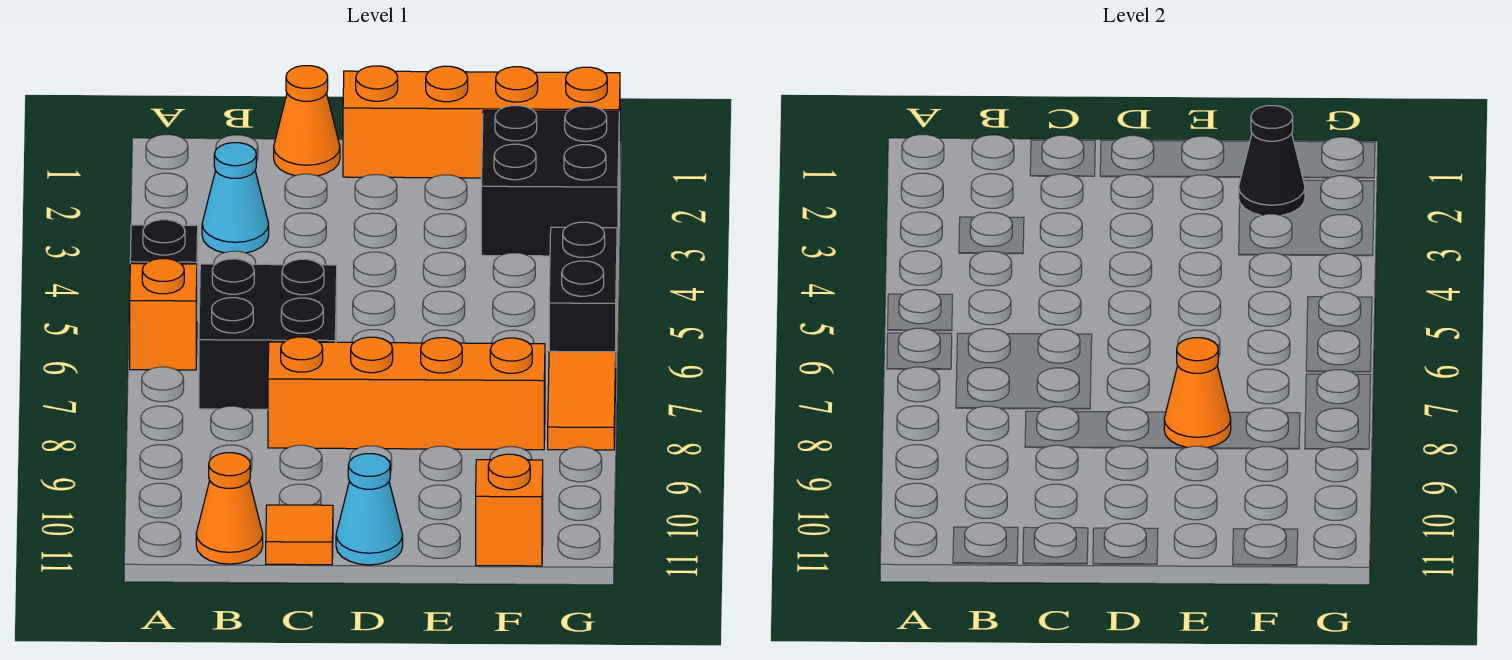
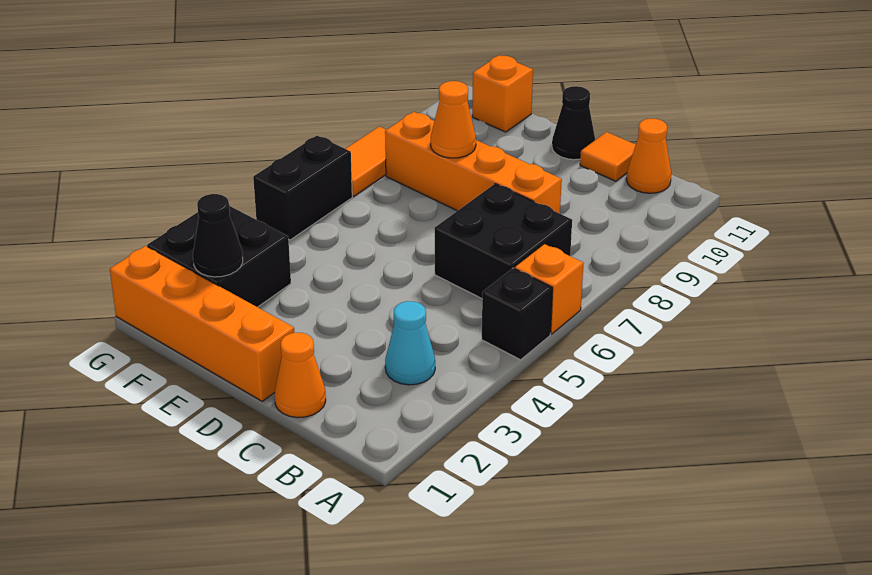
cyan 1x1 cone [336,454,403,565] -> black 1x1 cone [552,86,595,160]

